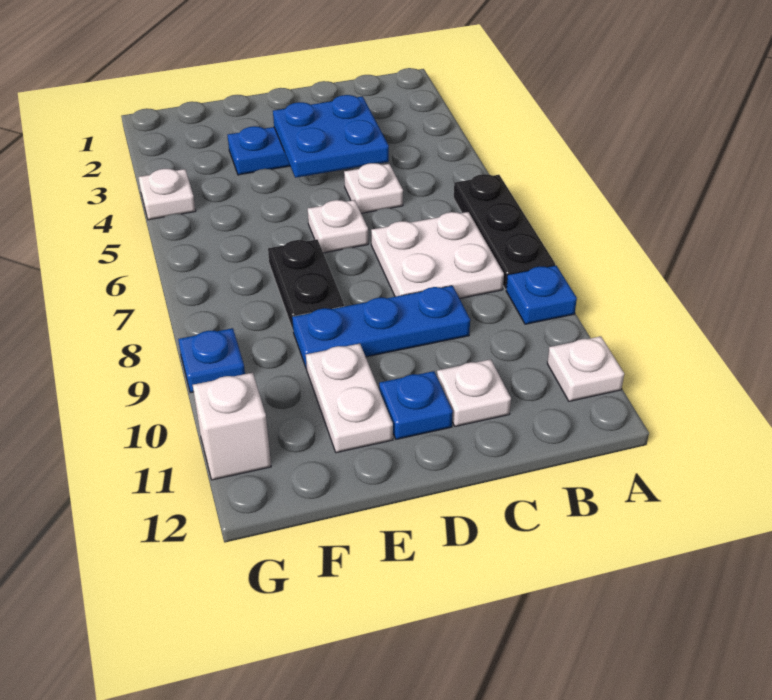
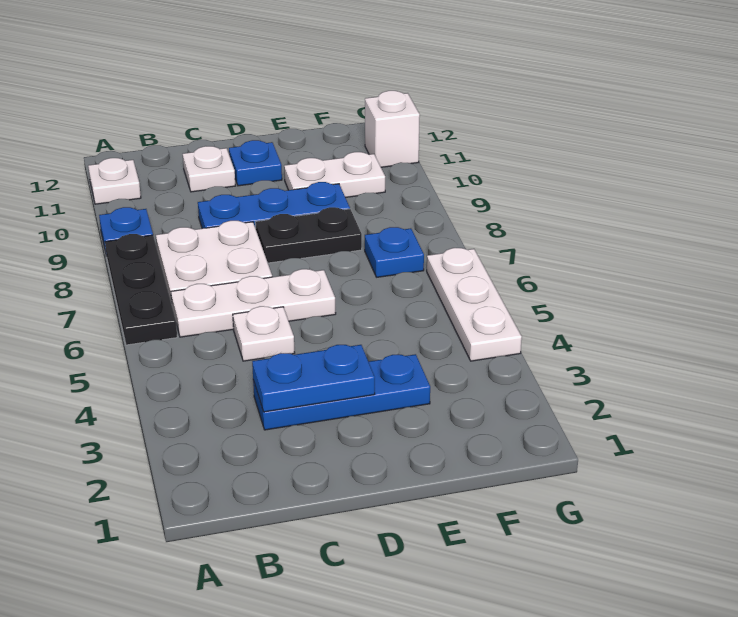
blue 2x2 plate [273,95,389,178] -> blue 1x2 plate [252,345,375,412]
white 1x1 plate [308,200,368,253] -> white 1x3 plate [171,269,336,337]
black 1x2 plate [268,239,344,330] -> black 1x2 plate turned to [255,207,362,263]
white 1x2 plate [306,344,393,453] -> white 1x2 plate turned to [284,152,385,198]
white 1x1 plate [138,169,196,220] -> white 1x3 plate [427,248,522,361]
blue 1x1 plate [178,328,245,393] -> blue 1x1 plate moved to [365,227,424,277]

